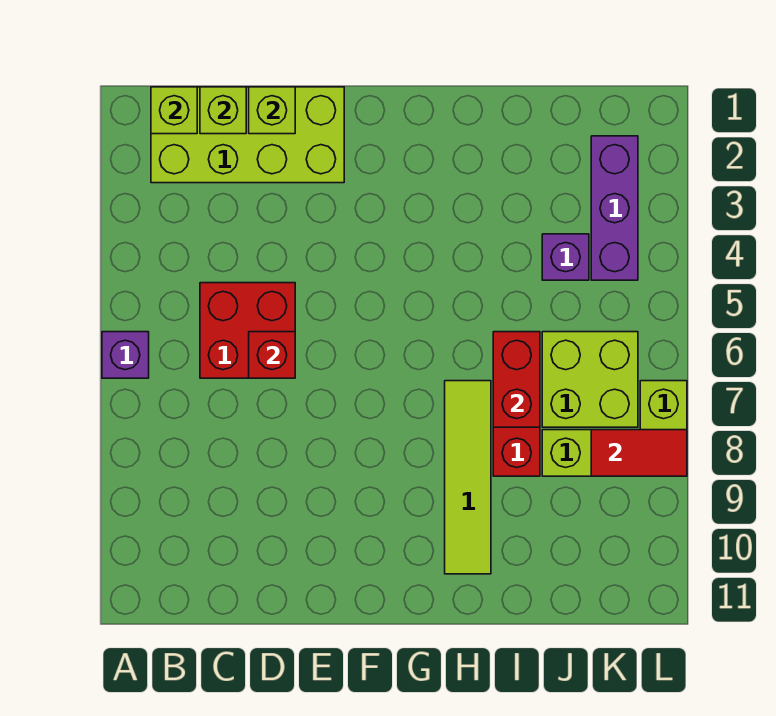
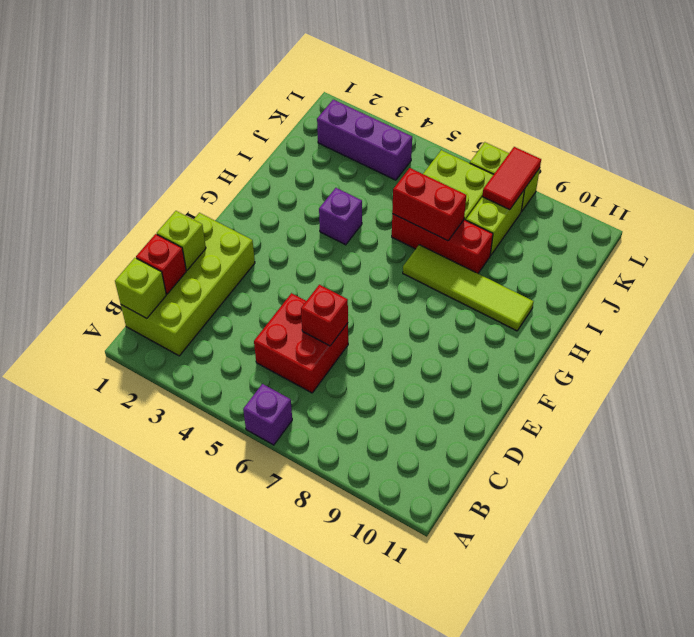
lime 1x1 brick [200,87,246,134] -> red 1x1 brick [136,234,186,294]
purple 1x1 brick [542,234,589,280] -> purple 1x1 brick moved to [319,188,362,245]

